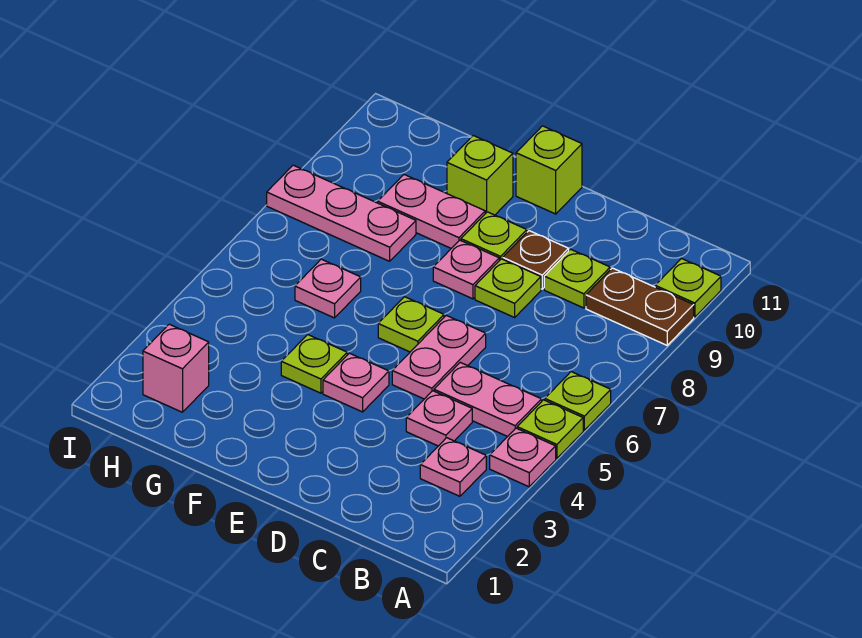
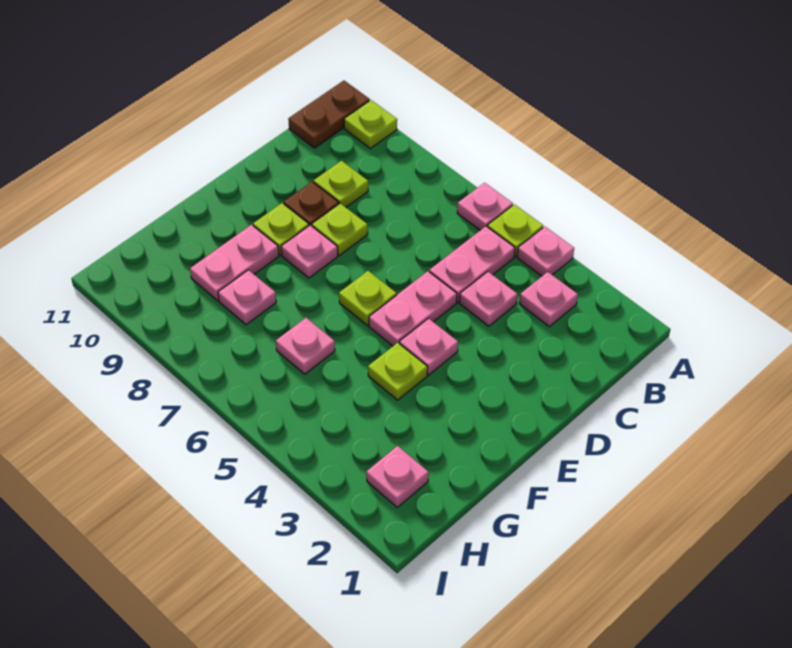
lime 1x1 plate [545,372,611,430] -> pink 1x1 plate [457,183,513,230]
brown 1x2 plate [586,268,694,345] -> brown 1x2 plate moved to [288,81,370,148]
pink 1x2 plate [392,315,486,399] -> pink 1x2 plate turned to [369,271,457,346]
lime 1x1 brick [516,126,582,214] -> none
lime 1x1 brick [447,136,513,215] -> none
pink 1x3 plate [267,165,416,261] -> pink 1x1 plate [218,270,276,325]
pink 1x1 brick [143,324,209,412] -> pink 1x1 plate [366,446,429,507]

